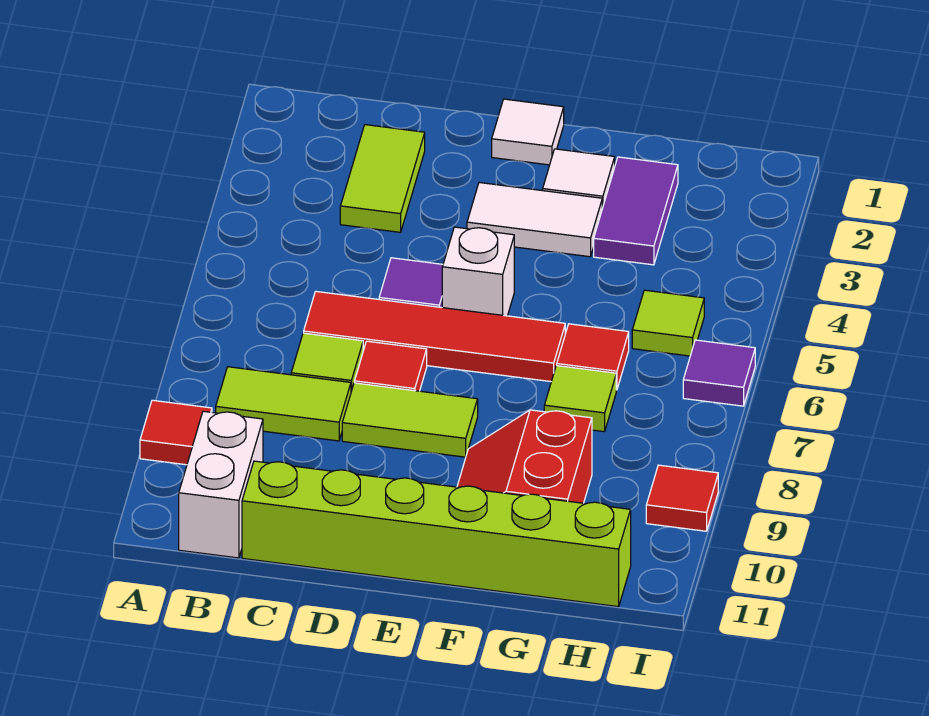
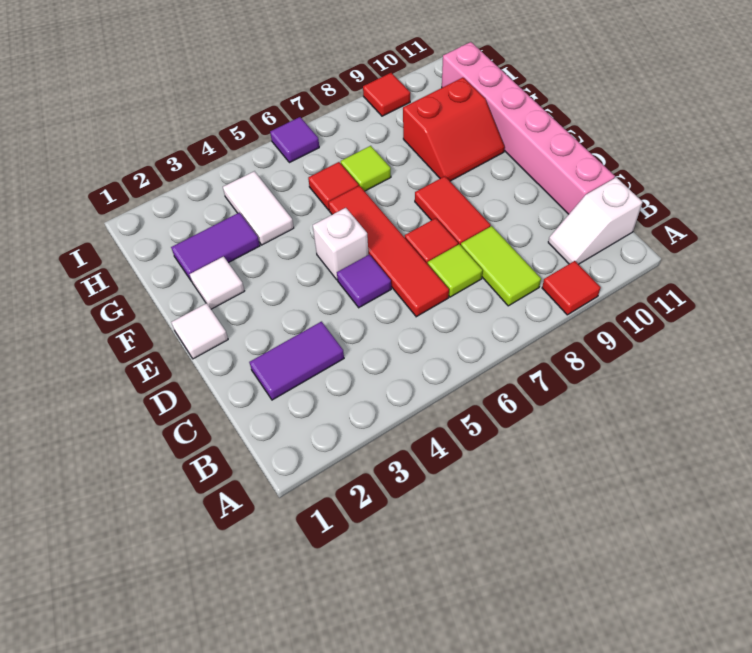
white 1x2 brick [179,411,263,558] -> white 1x2 slope [548,177,643,264]
lime 1x2 tile [340,125,425,232] -> purple 1x2 tile [249,322,344,400]
lime 1x6 brick [242,461,631,607] -> pink 1x6 brick [442,42,615,214]
lime 1x2 tile [342,383,478,457] -> red 1x2 tile [415,176,491,245]
white 1x2 tile [467,183,602,257] -> white 1x2 tile moved to [223,171,294,245]
lime 1x1 tile [632,290,704,356] -> none

